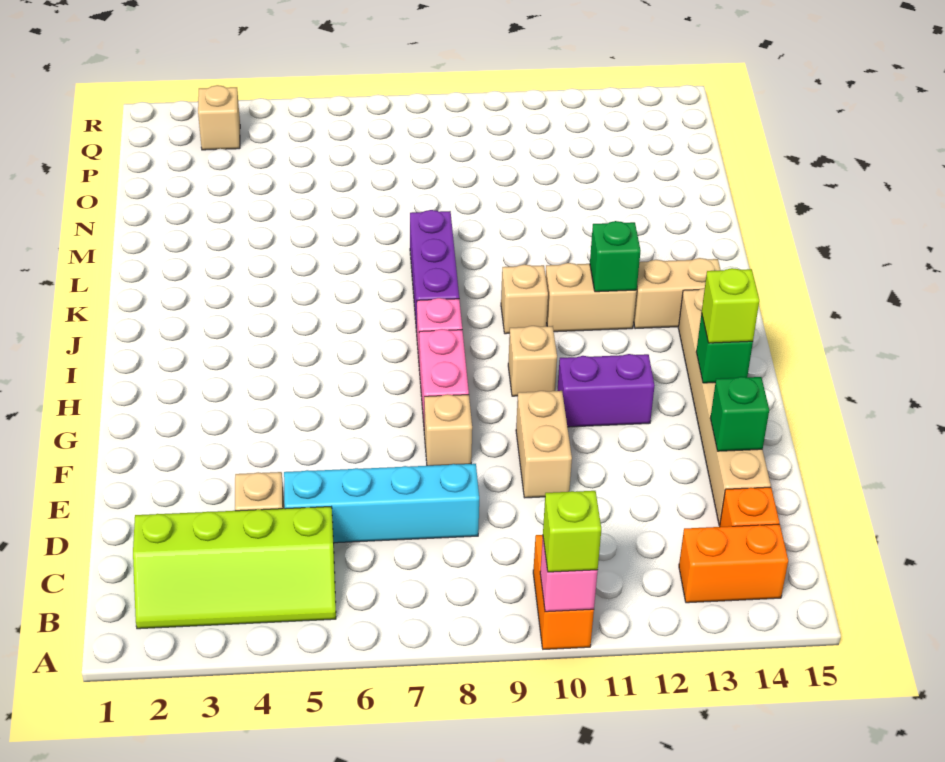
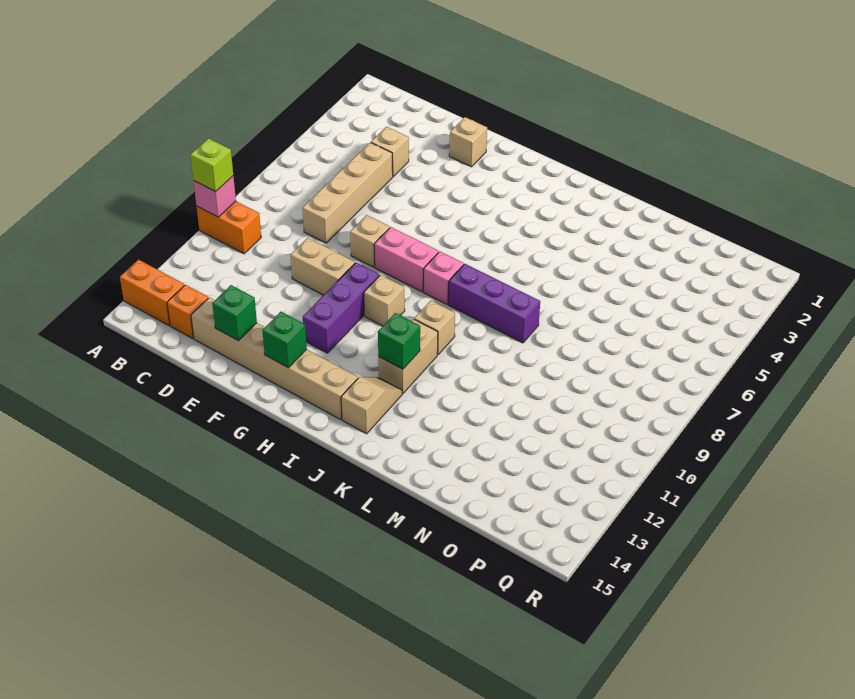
lime 2x4 slope [133,507,336,629] -> none
orange 1x2 brick [679,524,788,603] -> orange 1x2 brick turned to [120,260,185,326]
cyan 1x4 brick [284,464,479,543] -> tan 1x4 brick [303,143,393,243]
purple 1x2 brick [557,354,655,427] -> purple 1x3 brick [303,262,380,353]
lime 1x1 brick [702,268,759,343] -> none
tan 1x2 brick [634,258,720,329] -> tan 1x2 slope [341,377,402,434]
tan 1x1 brick [198,85,240,150] -> tan 1x1 brick moved to [449,117,487,167]

